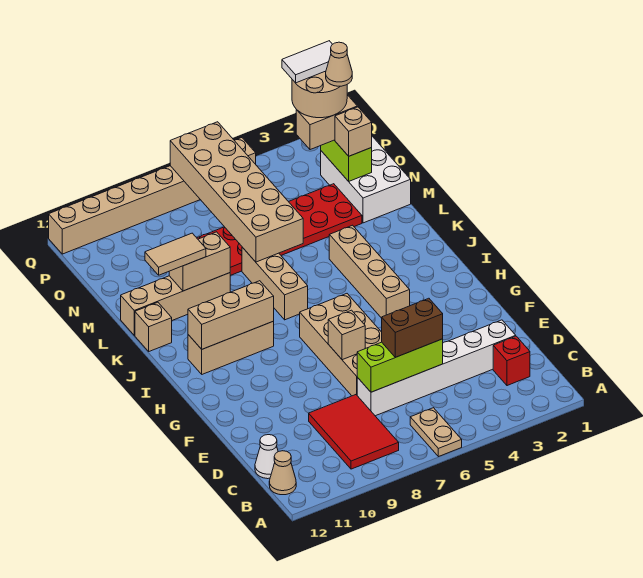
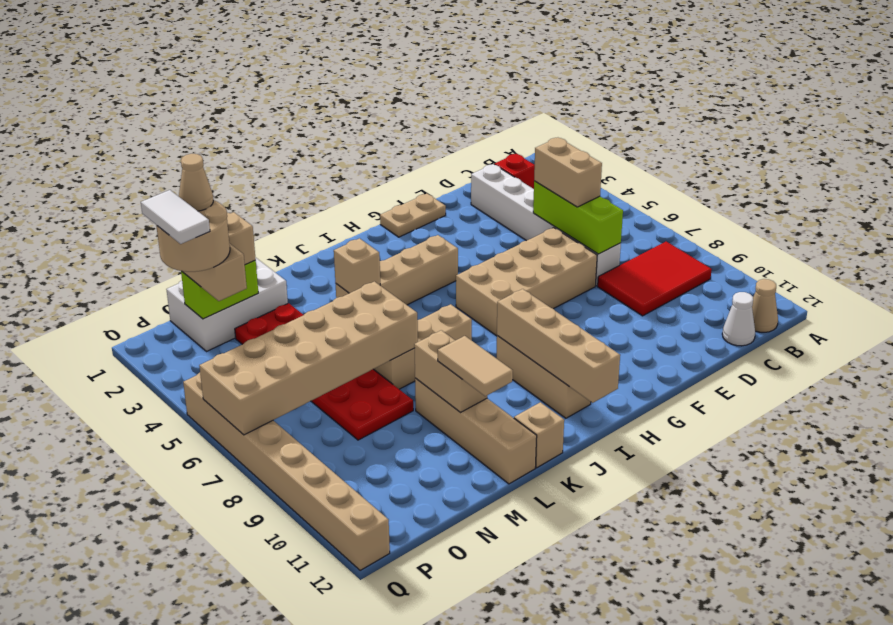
tan 1x2 plate [410,408,462,457] -> tan 1x2 plate moved to [380,194,446,237]
brown 1x2 brick [382,298,443,357] -> tan 1x2 brick [534,138,602,207]
tan 1x1 brick [328,310,365,360] -> tan 1x1 brick moved to [334,238,380,293]
tan 1x3 brick [188,281,274,349] -> tan 1x4 brick [497,289,620,403]

